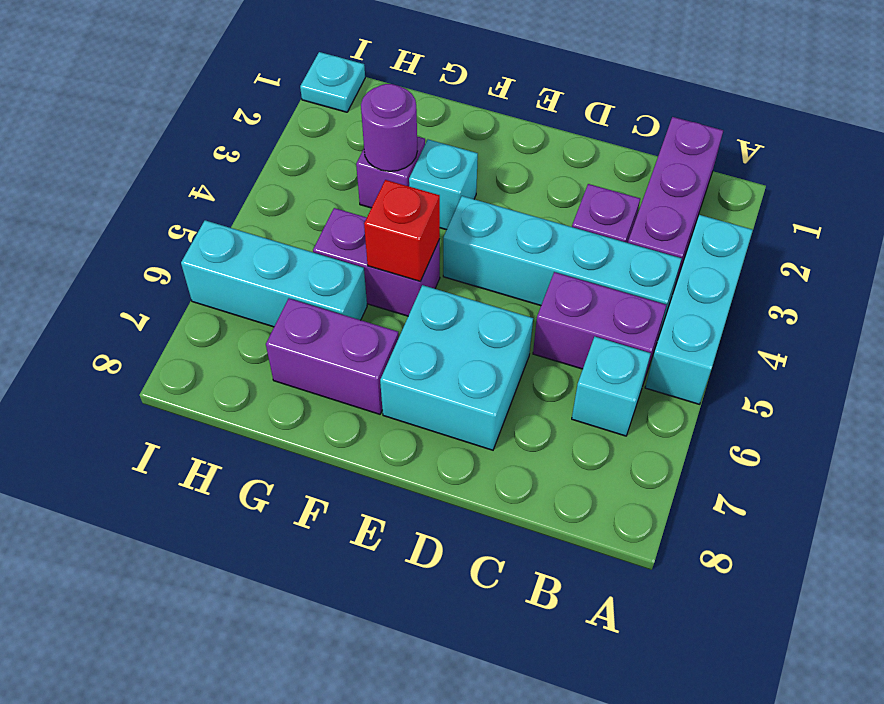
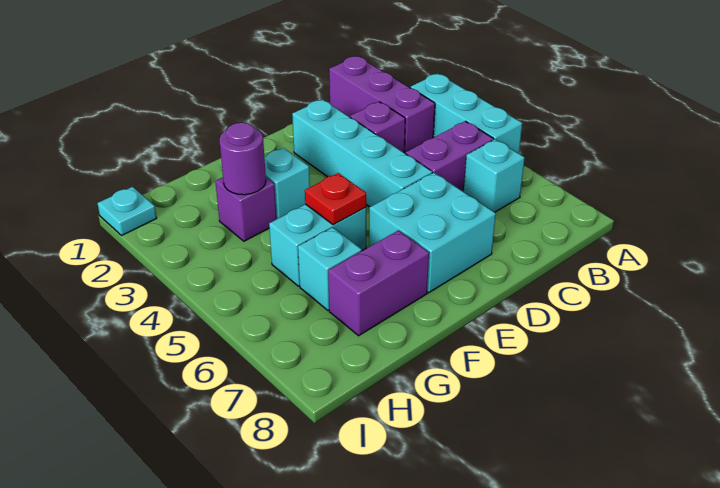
cyan 1x4 brick [443,196,682,334] -> cyan 1x4 brick turned to [292,99,432,207]
purple 1x2 brick [313,208,440,316] -> cyan 1x2 brick [269,204,366,286]
red 1x1 brick [364,180,440,281] -> red 1x1 plate [305,173,366,225]
cyan 1x3 brick [181,220,367,327] -> cyan 1x1 brick [298,227,362,310]

